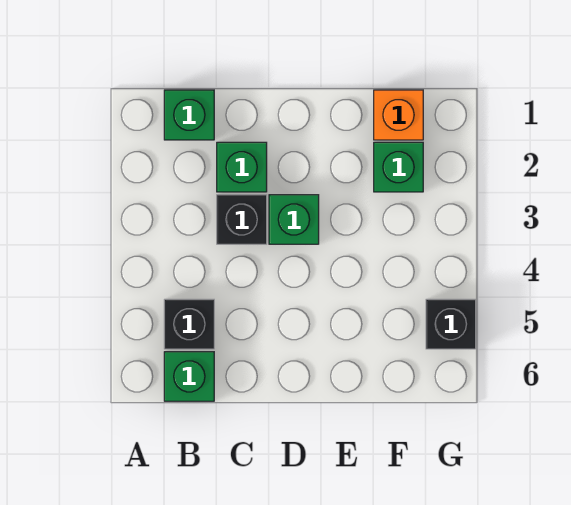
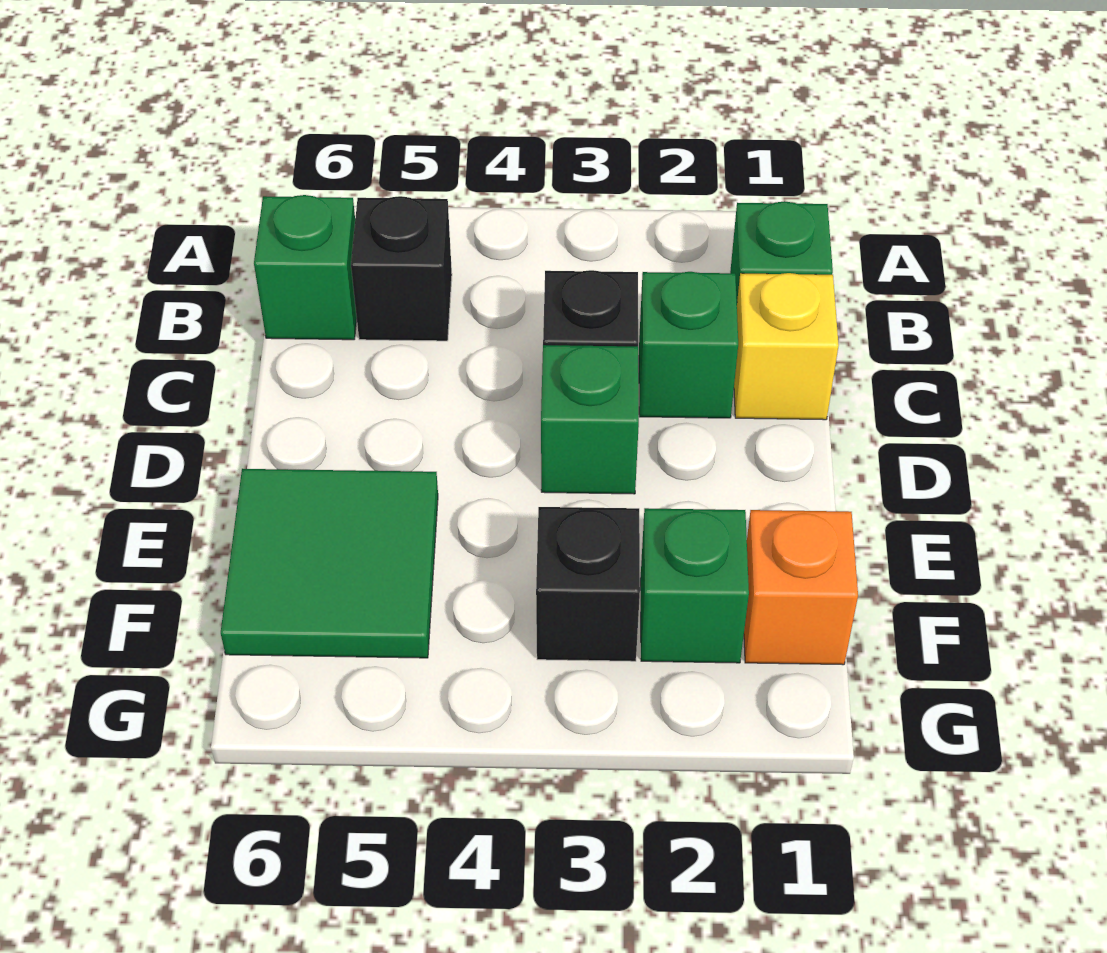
none -> yellow 1x1 brick [734,273,839,420]
none -> green 2x2 tile [221,469,438,658]
black 1x1 brick [426,299,476,349] -> black 1x1 brick moved to [536,507,640,661]

